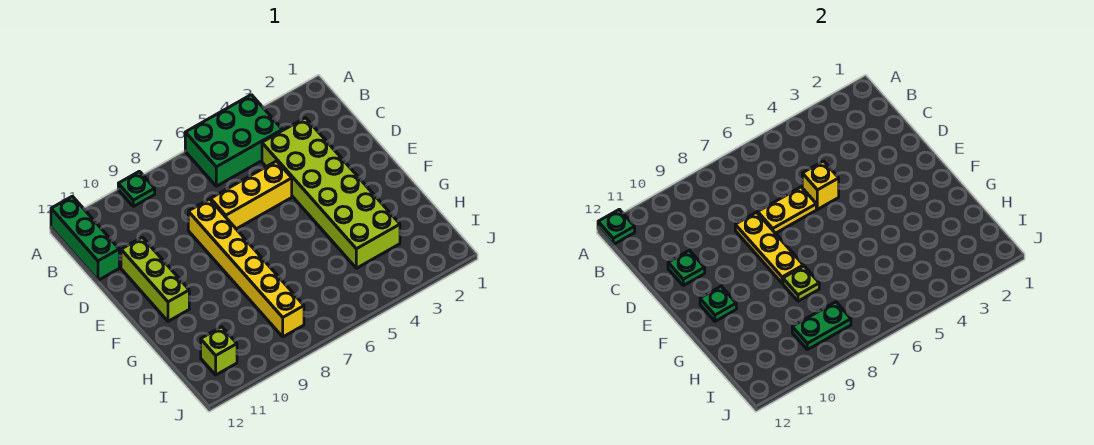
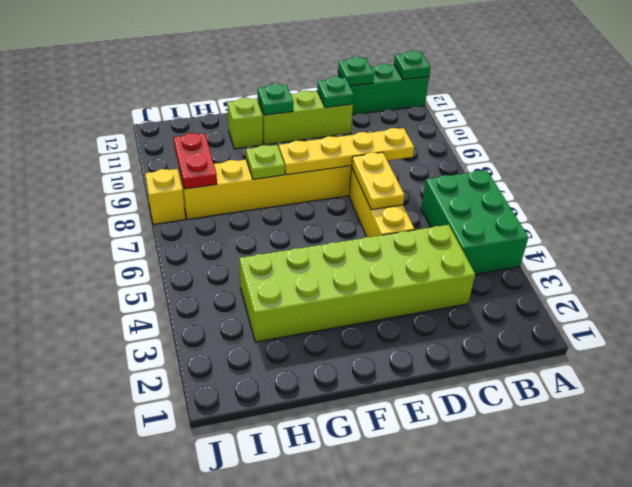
green 1x1 plate [118,171,155,206] -> green 1x1 plate moved to [338,57,374,86]
yellow 1x1 brick [802,161,839,209] -> yellow 1x1 brick moved to [145,169,185,224]
yellow 1x3 plate [735,212,803,283] -> yellow 1x4 plate [279,128,414,175]
green 1x2 plate [792,302,851,350] -> red 1x2 plate [174,133,217,189]
lime 1x1 brick [201,327,237,375] -> lime 1x1 brick moved to [227,98,263,149]

